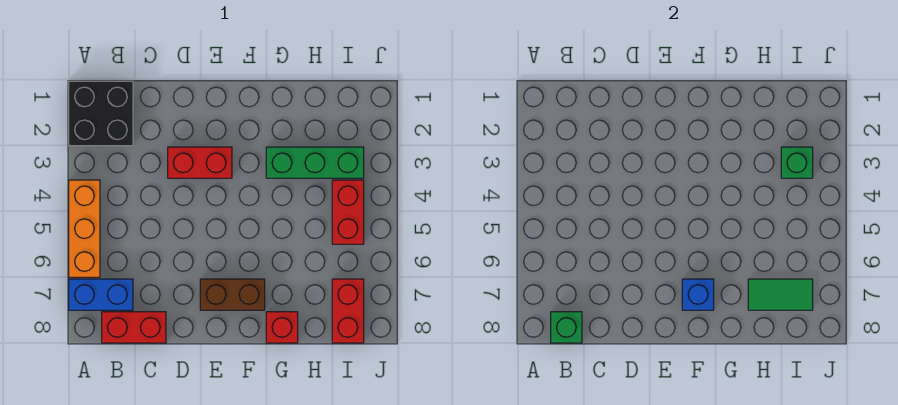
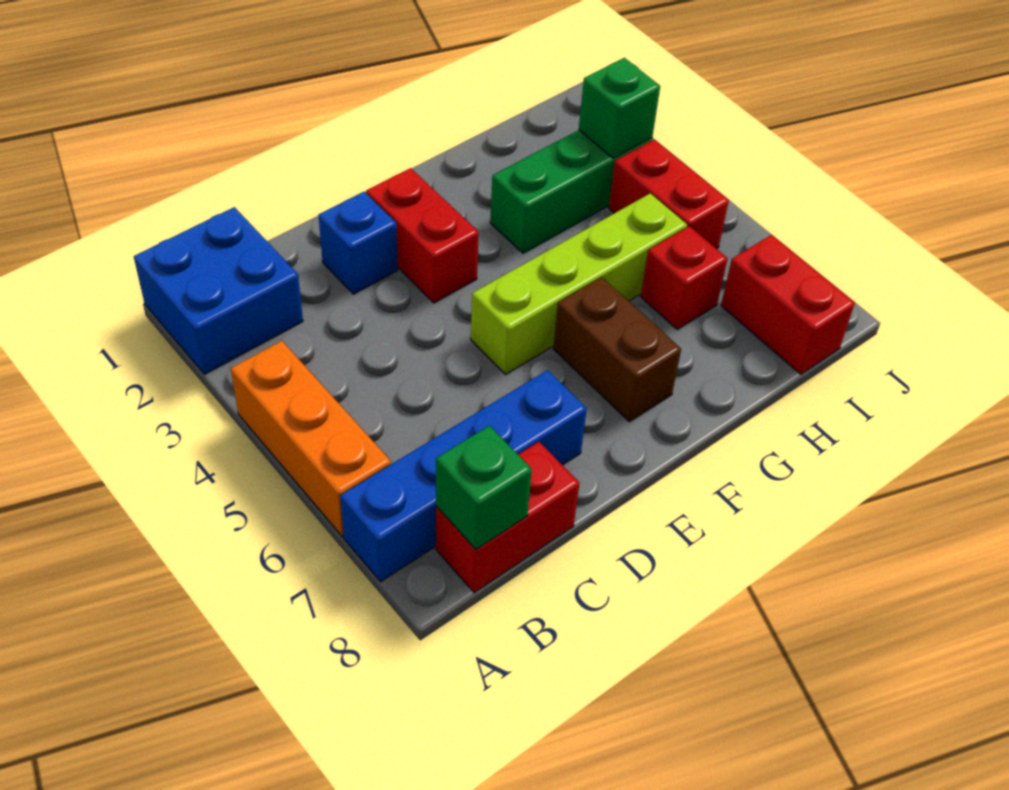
black 2x2 brick [69,81,133,146] -> blue 2x2 brick [134,207,303,374]
blue 1x2 brick [69,279,133,310] -> blue 1x4 brick [340,370,587,582]
red 1x2 brick [168,147,232,178] -> red 1x2 brick turned to [366,168,479,303]
none -> lime 1x4 brick [471,193,687,374]
brown 1x2 brick [200,279,265,310] -> brown 1x2 brick turned to [553,277,681,422]
blue 1x1 brick [682,279,714,310] -> blue 1x1 brick moved to [318,192,398,294]
red 1x1 brick [266,312,298,343] -> red 1x1 brick moved to [641,226,728,329]
green 1x2 tile [748,279,813,310] -> none

